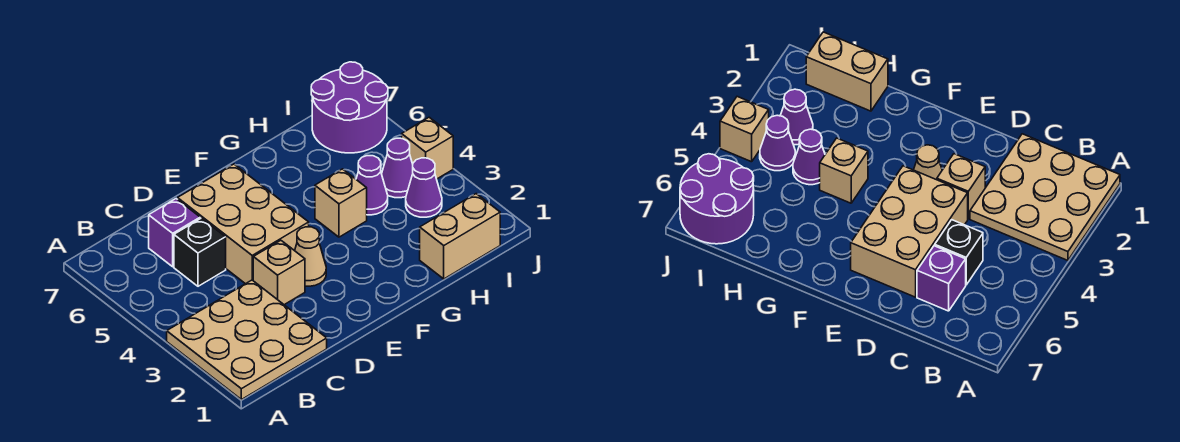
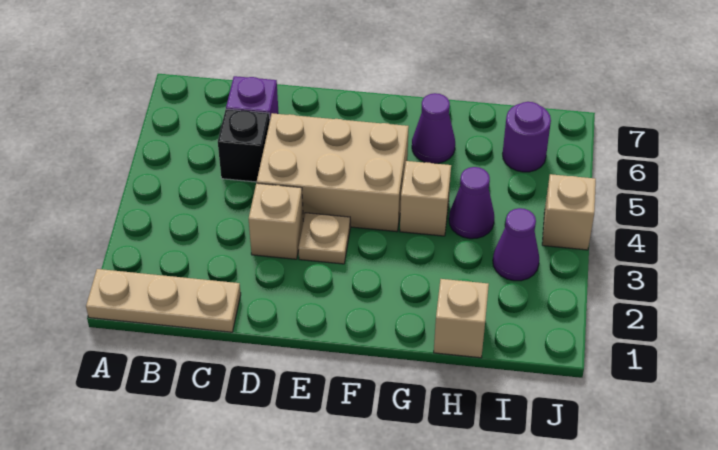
tan 3x3 plate [167,280,327,400] -> tan 1x3 plate [86,269,241,332]
tan 2x3 brick [178,164,309,284] -> tan 2x3 brick turned to [257,113,409,232]
tan 1x1 cone [295,227,326,286] -> tan 1x1 plate [298,213,350,264]
tan 1x2 brick [420,194,500,279] -> tan 1x1 brick [434,279,489,358]
purple 1x1 cone [382,138,413,198] -> purple 1x1 cone moved to [412,93,455,163]
purple 2x2 round brick [311,62,388,153] -> purple 1x1 round brick [503,102,551,172]

